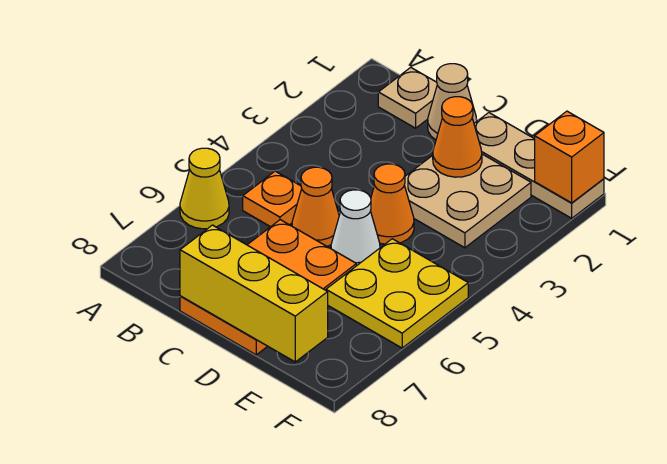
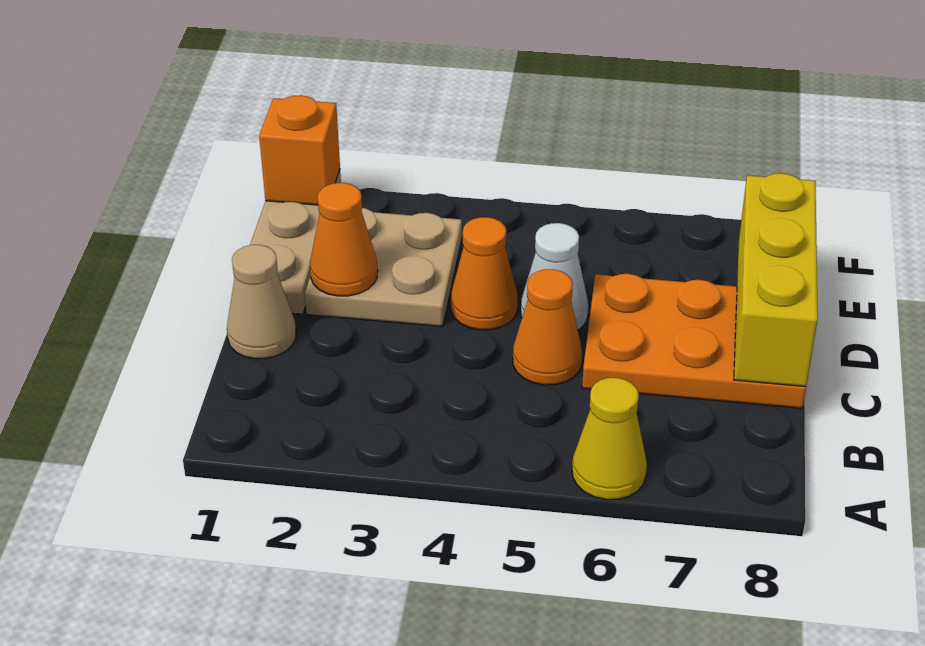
tan 1x1 plate [378,67,437,128] -> none
orange 1x1 plate [243,171,302,227] -> none
yellow 2x2 plate [326,239,468,348] -> none

